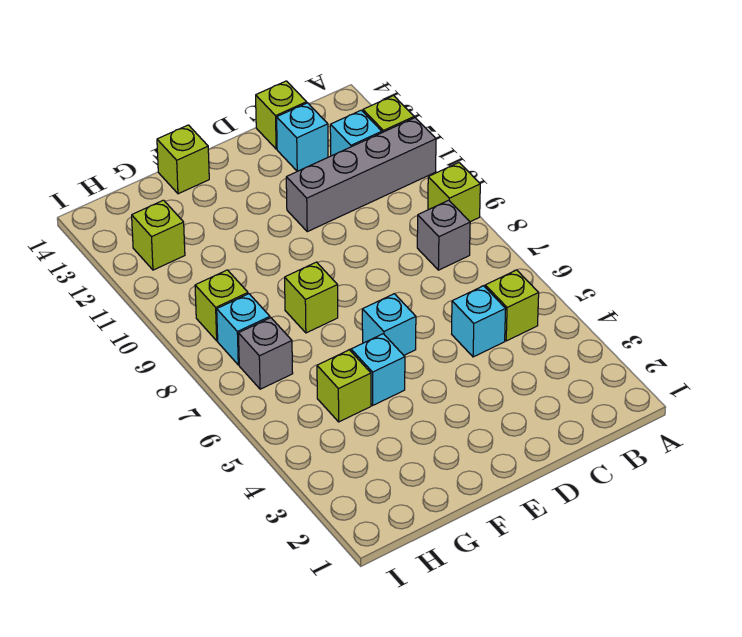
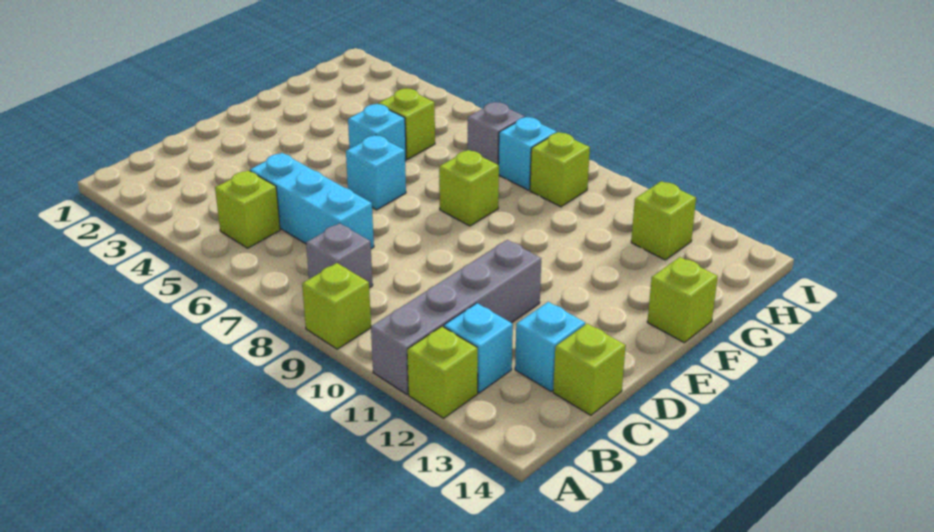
cyan 1x1 brick [452,286,506,357] -> cyan 1x3 brick [250,153,374,249]

